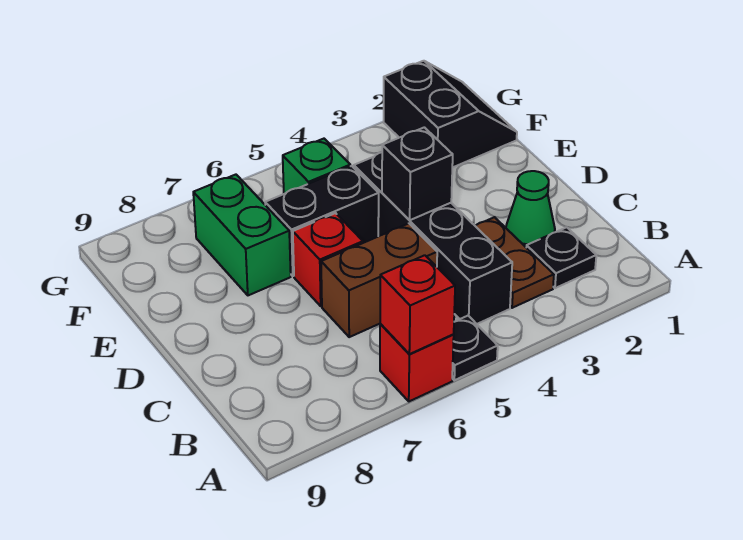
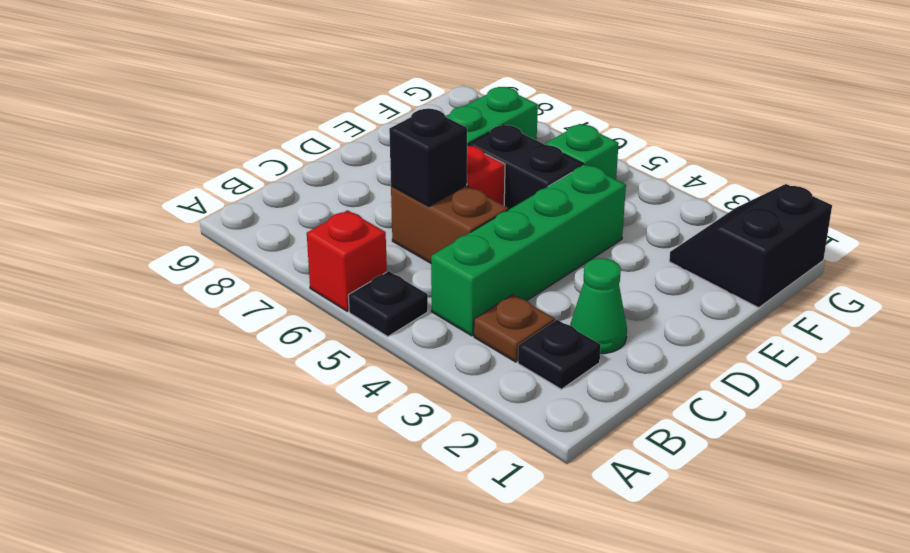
red 1x1 brick [380,255,455,354] -> none
brown 1x2 plate [476,217,554,308] -> brown 1x1 plate [474,295,555,362]
black 1x4 brick [354,152,512,324] -> green 1x4 brick [431,165,626,336]
black 1x1 brick [382,127,453,220] -> black 1x1 brick moved to [389,109,467,207]
black 2x2 slope [384,61,517,168] -> black 2x2 slope turned to [669,184,832,308]

